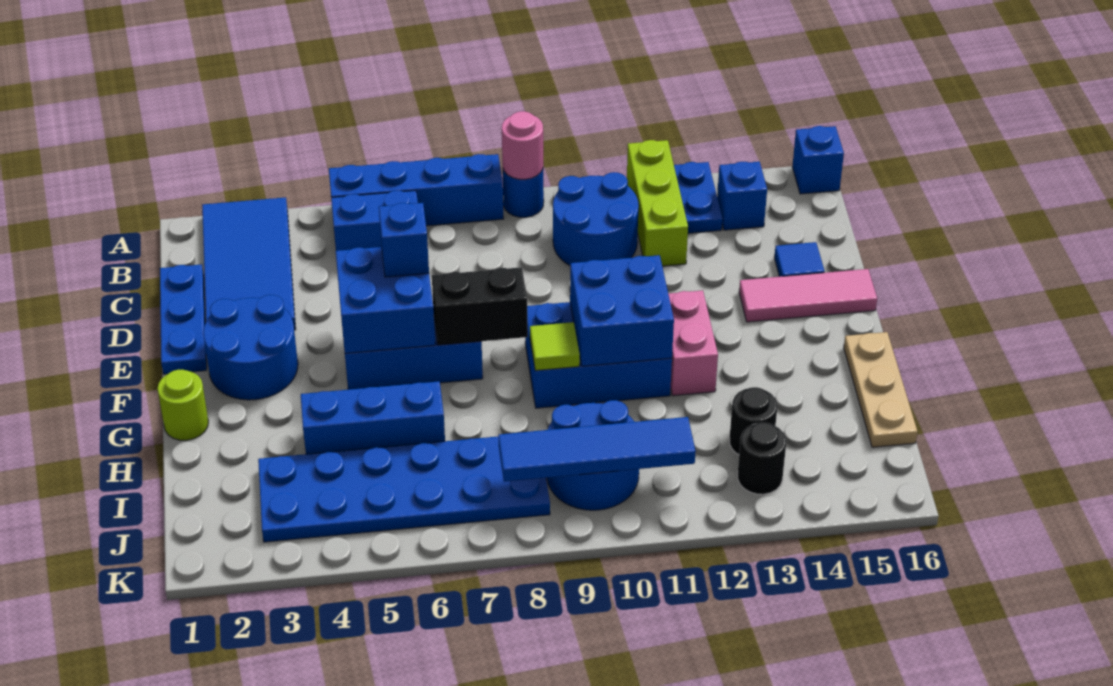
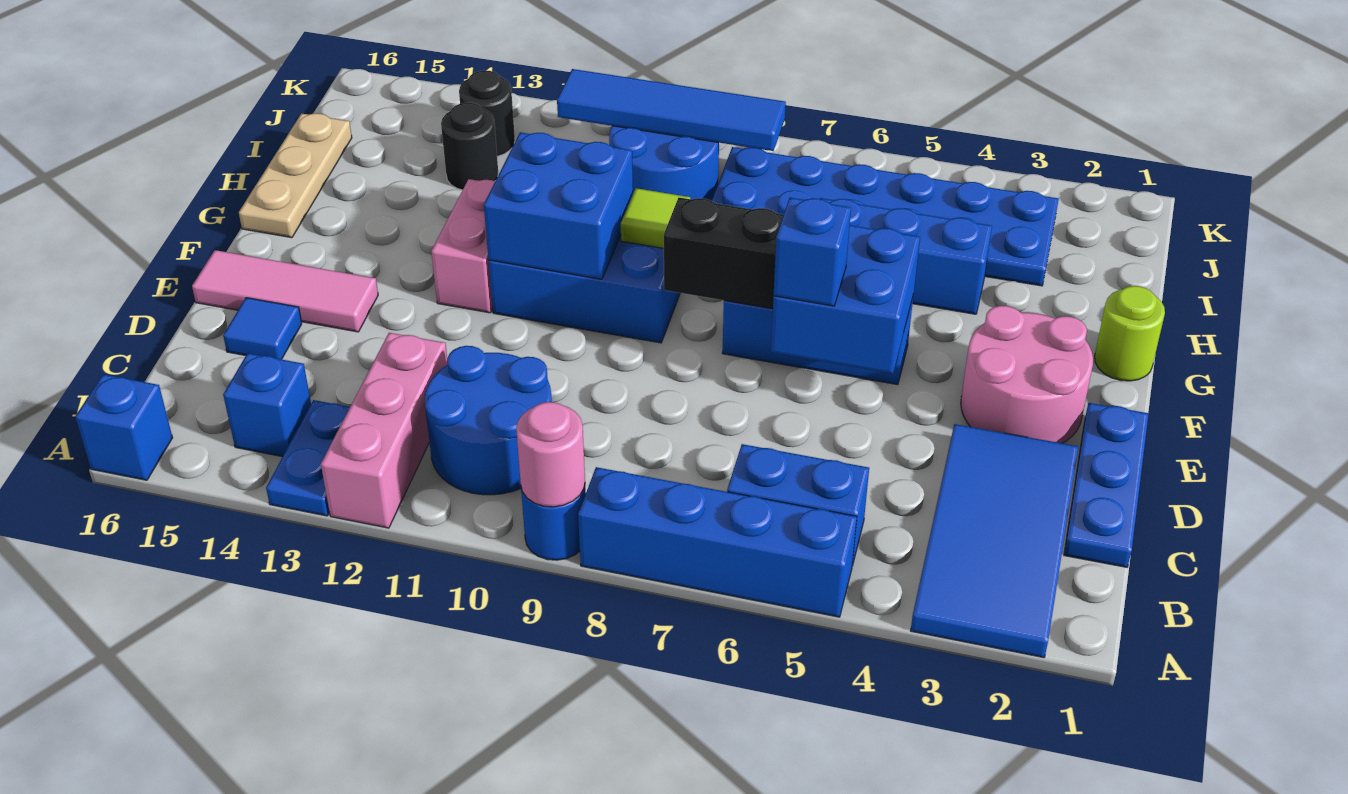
lime 1x3 brick [627,140,688,266] -> pink 1x3 brick [321,333,448,528]
blue 2x2 round brick [203,295,298,400] -> pink 2x2 round brick [961,306,1093,443]

